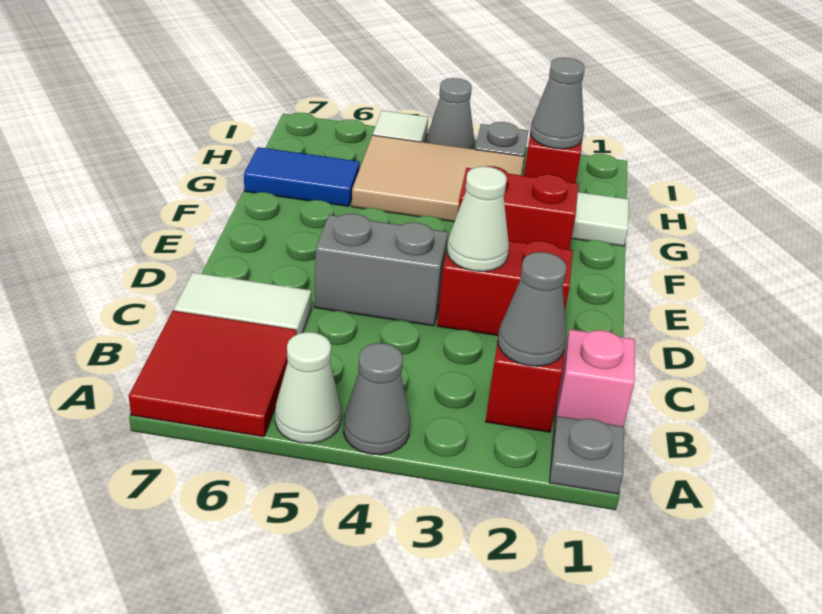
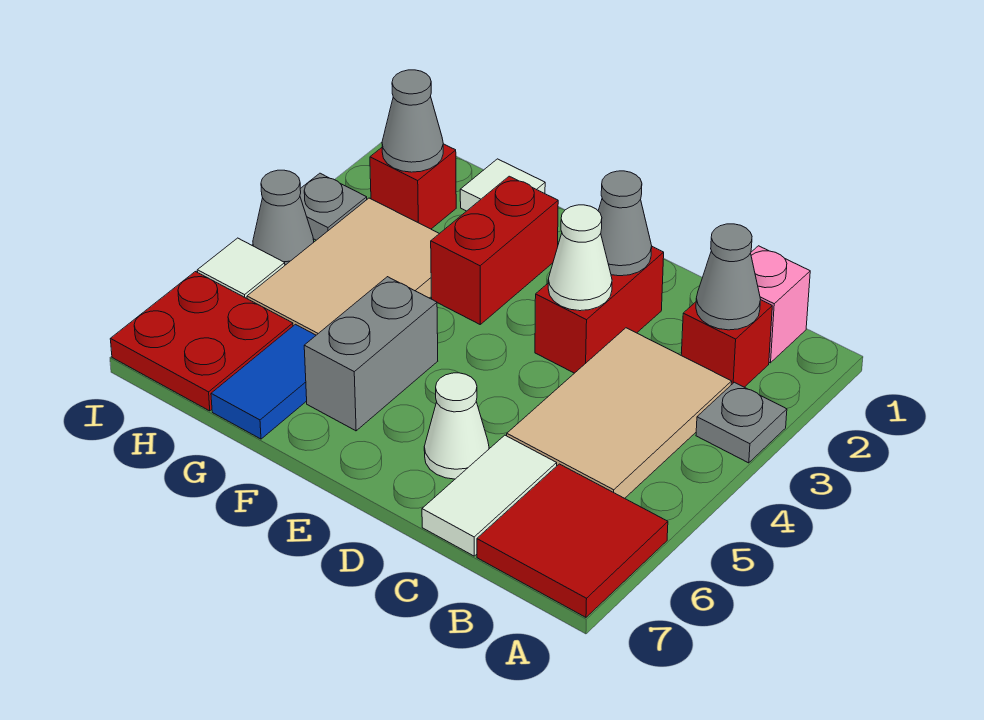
grey 1x1 plate [549,416,624,494] -> grey 1x1 plate moved to [696,382,787,463]
grey 1x1 cone [343,343,410,455] -> grey 1x1 cone moved to [598,171,652,276]
white 1x1 cone [275,332,341,443] -> white 1x1 cone moved to [424,373,489,479]
none -> tan 2x3 tile [507,328,732,498]
grey 1x2 brick [315,214,448,326] -> grey 1x2 brick moved to [304,277,438,431]
none -> red 2x2 plate [110,272,293,411]

